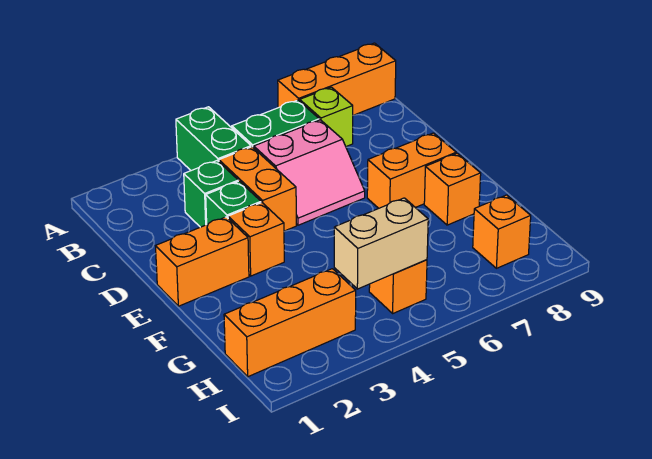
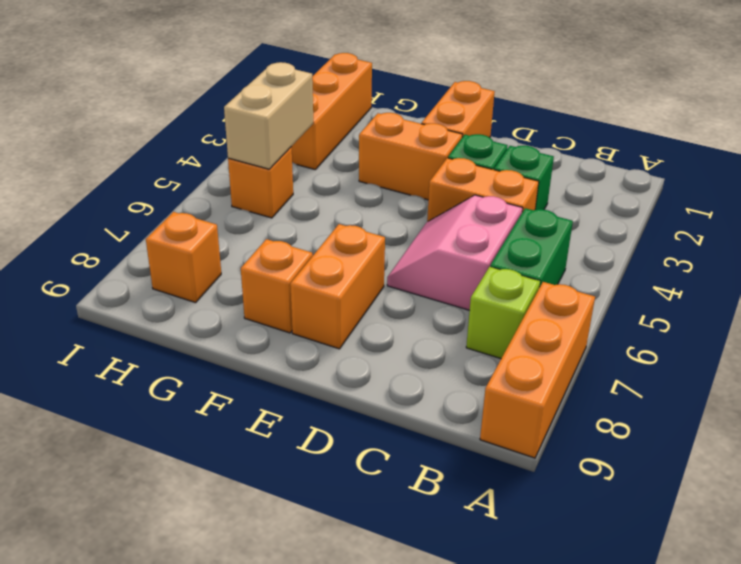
green 1x2 brick [176,107,251,171] -> none
orange 1x1 brick [228,203,284,276] -> orange 1x2 brick [359,113,462,200]

